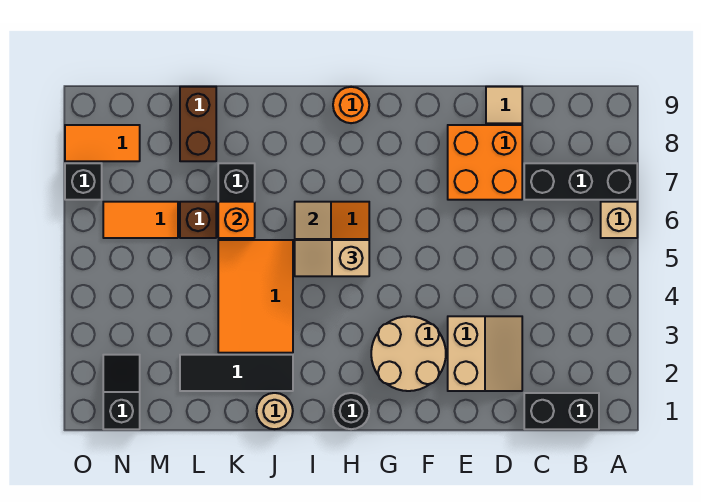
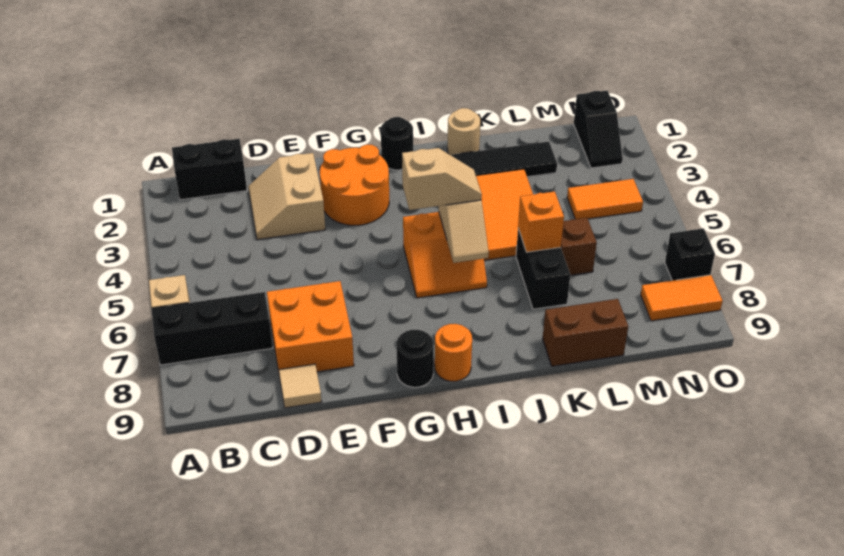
tan 2x2 round brick [371,316,446,391] -> orange 2x2 round brick [320,145,389,225]
none -> black 1x1 round brick [396,330,434,387]
brown 1x2 brick [180,87,216,161] -> brown 1x2 brick turned to [543,299,628,366]
orange 1x2 tile [103,202,178,238] -> orange 1x2 tile moved to [567,179,643,219]

